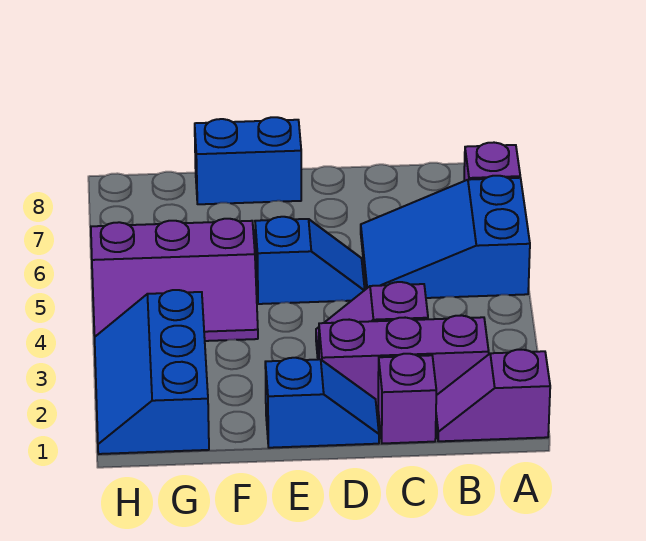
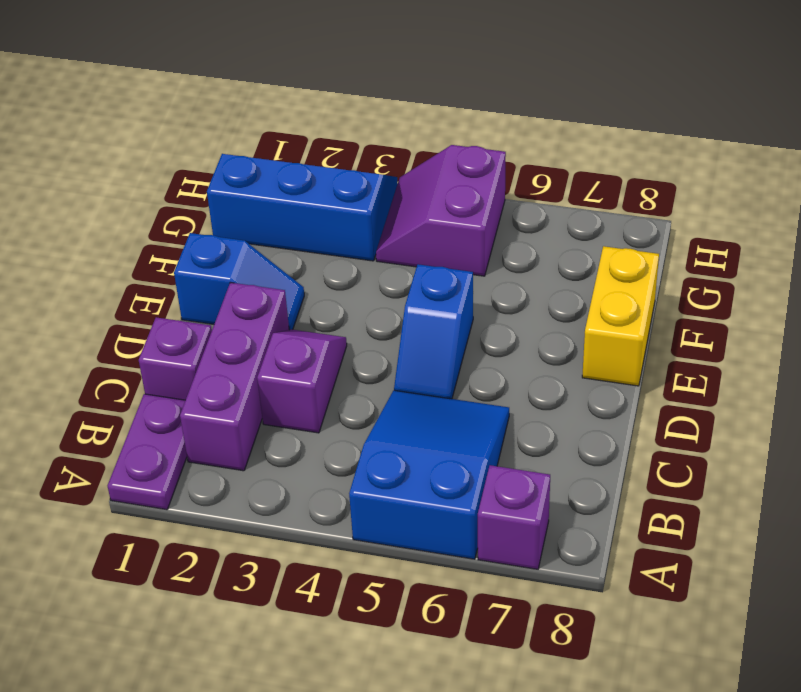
purple 1x2 slope [436,350,550,441] -> purple 1x2 plate [108,394,187,510]
blue 1x2 slope [265,358,379,448] -> blue 1x2 slope turned to [174,233,304,330]
blue 1x2 brick [195,117,301,204] -> yellow 1x2 brick [582,246,659,386]
purple 2x3 slope [91,219,258,341] -> purple 2x2 slope [376,145,506,276]

